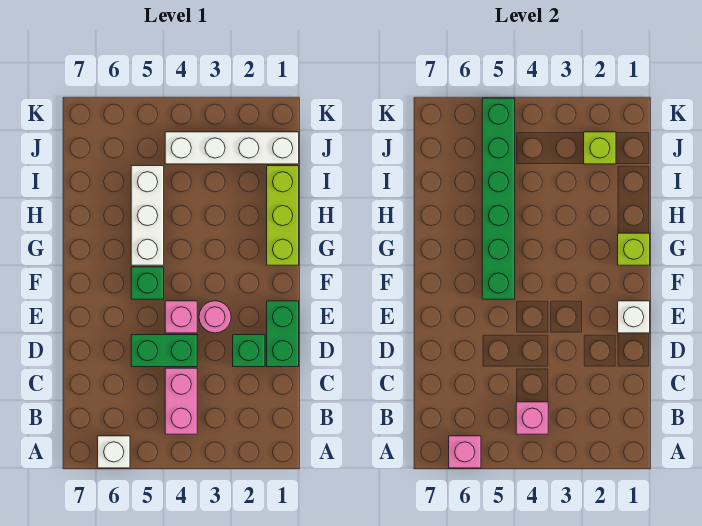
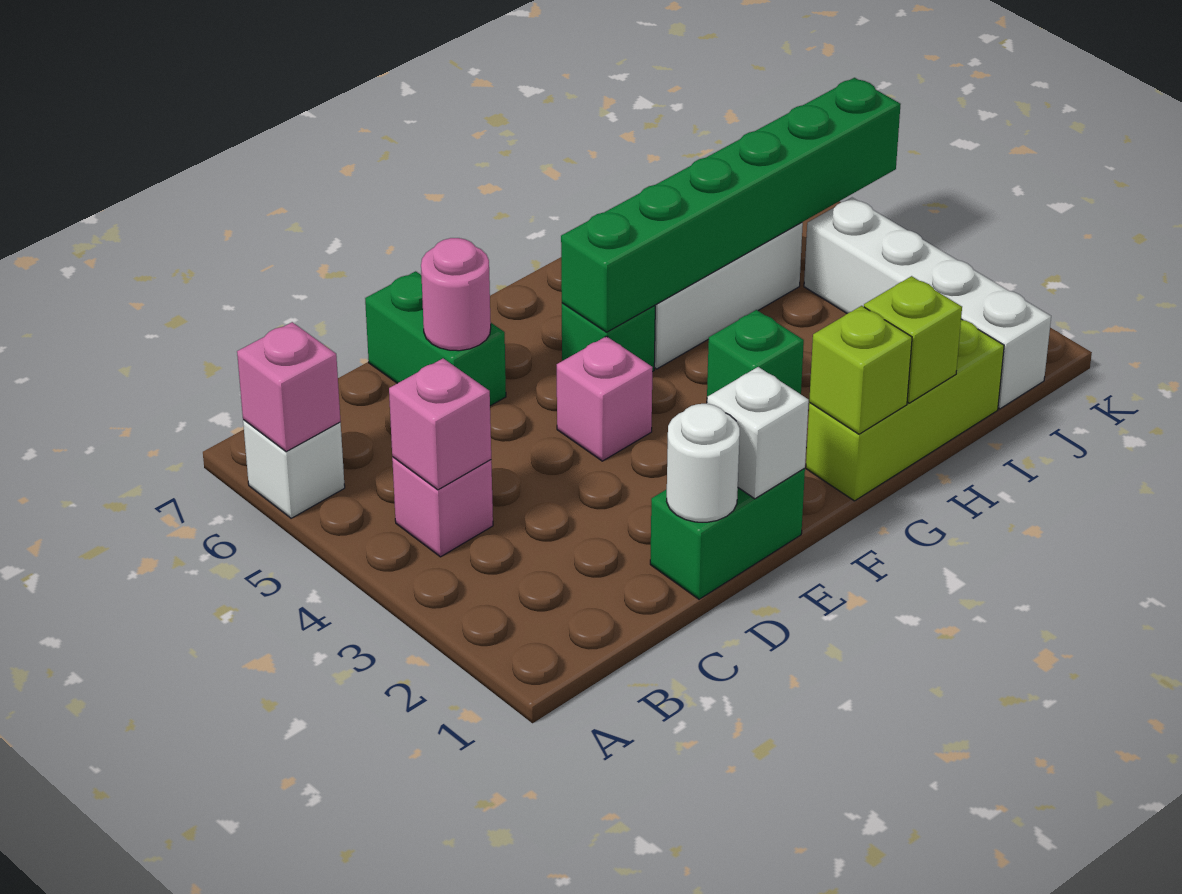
pink 1x2 brick [165,368,197,434] -> pink 1x1 brick [392,457,493,557]
none -> white 1x1 round brick [667,404,740,522]
green 1x1 brick [233,335,265,367] -> green 1x1 brick moved to [707,310,804,397]
green 1x2 brick [131,335,197,367] -> green 1x2 brick moved to [365,271,506,406]
pink 1x1 round brick [199,301,231,333] -> pink 1x1 round brick moved to [421,238,491,351]
lime 1x1 brick [584,132,616,164] -> lime 1x1 brick moved to [864,276,962,403]

